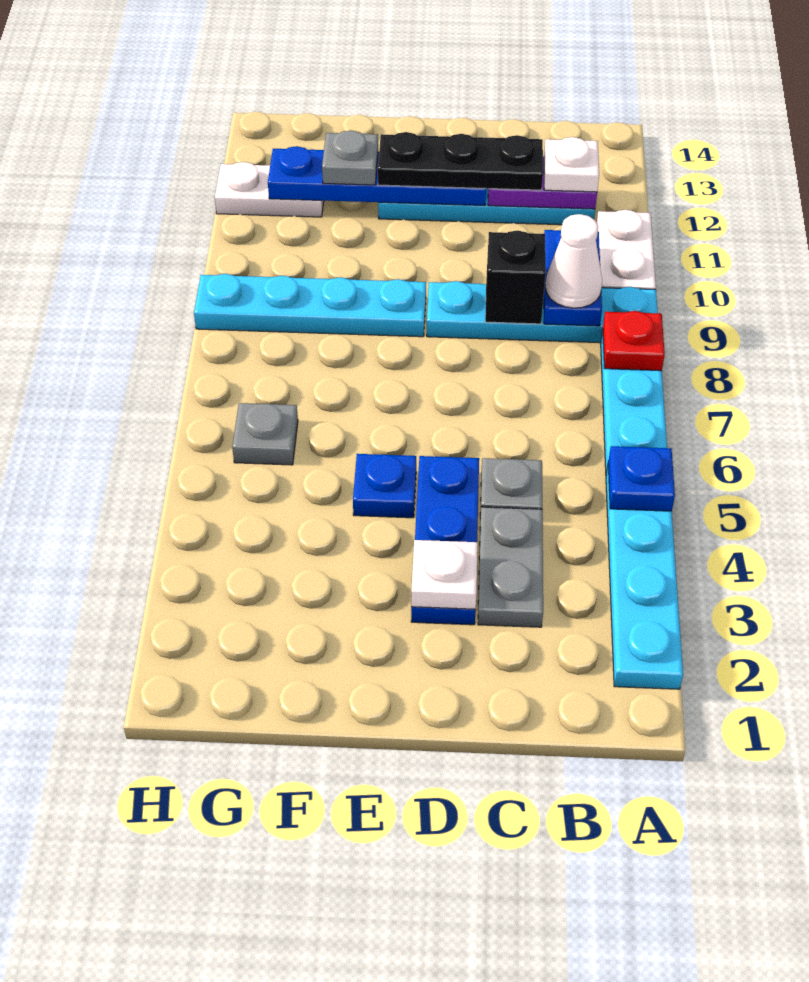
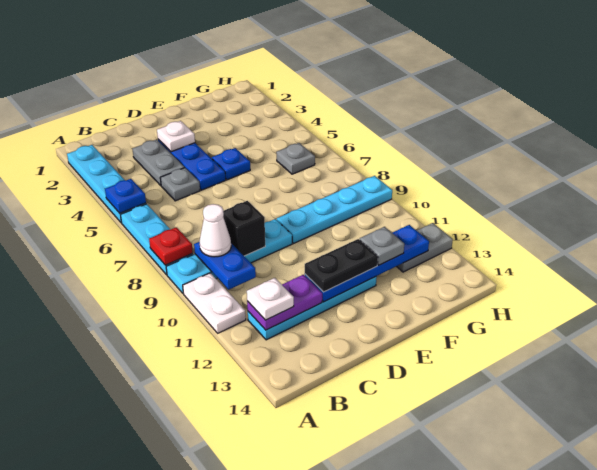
black 1x3 plate [378,132,543,190] -> black 1x2 plate [305,239,378,292]
white 1x2 plate [215,162,324,217] -> grey 1x2 plate [397,223,453,272]

